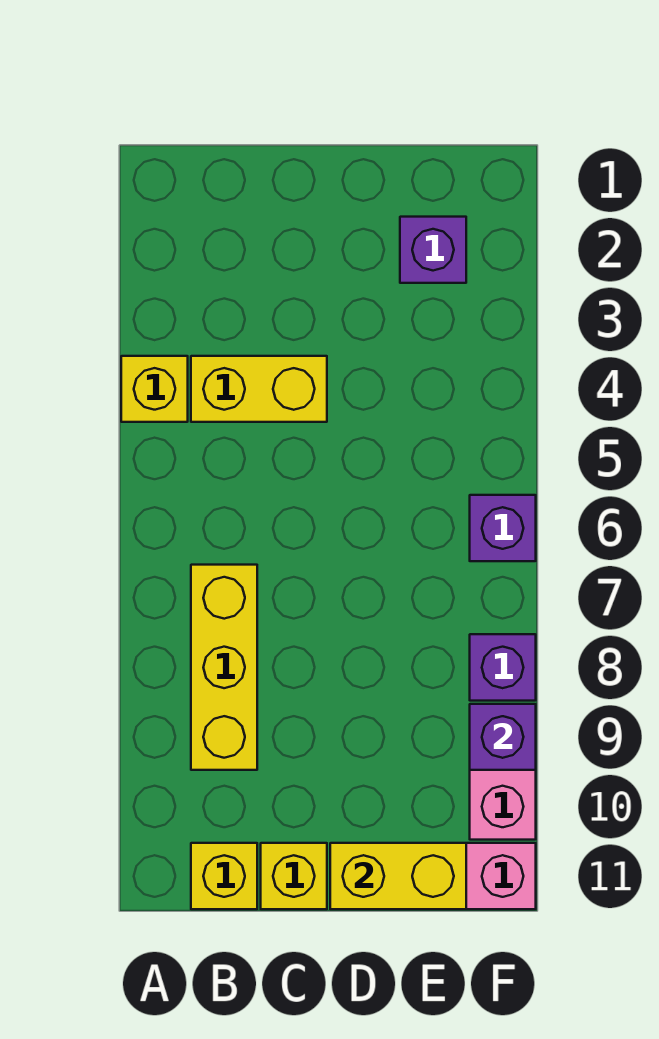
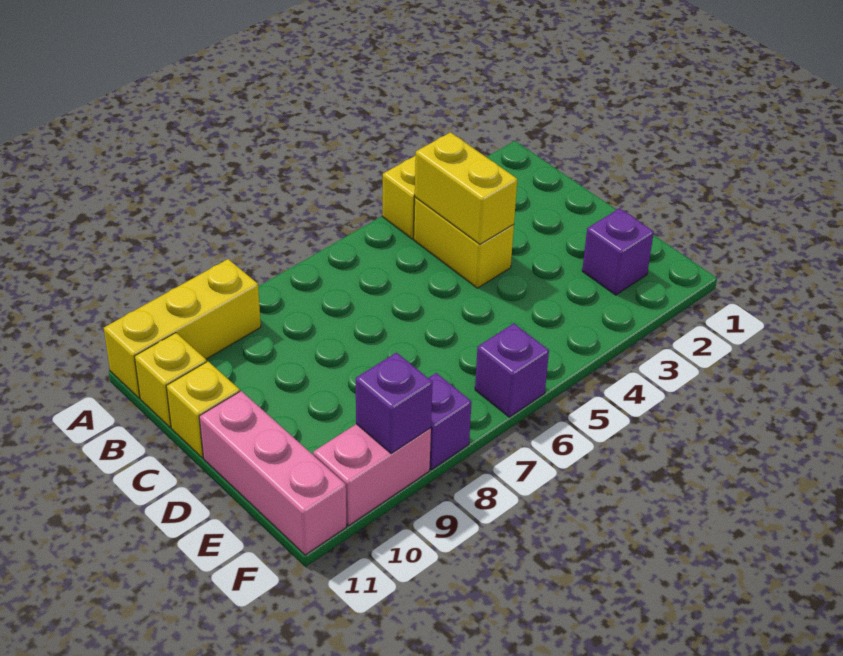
yellow 1x3 brick [191,565,257,770] -> yellow 1x3 brick moved to [104,259,261,398]
yellow 1x2 brick [330,843,466,909] -> yellow 1x2 brick moved to [415,132,517,244]

